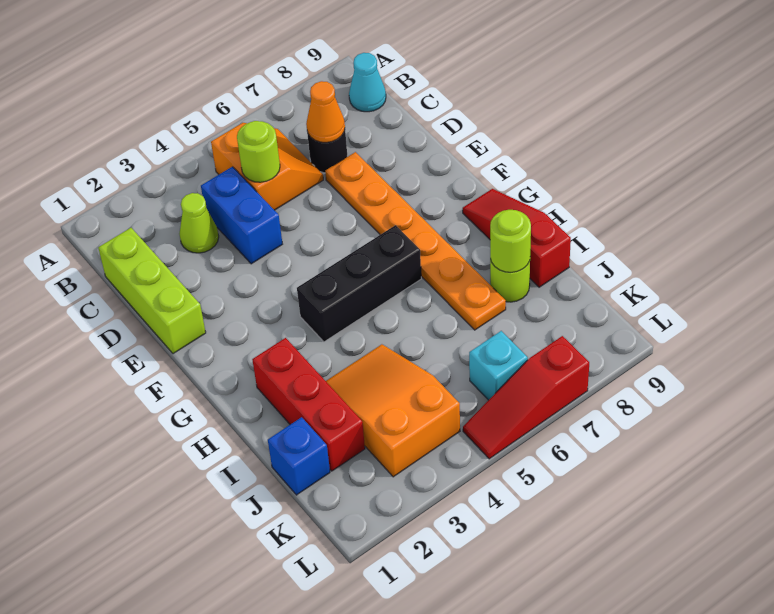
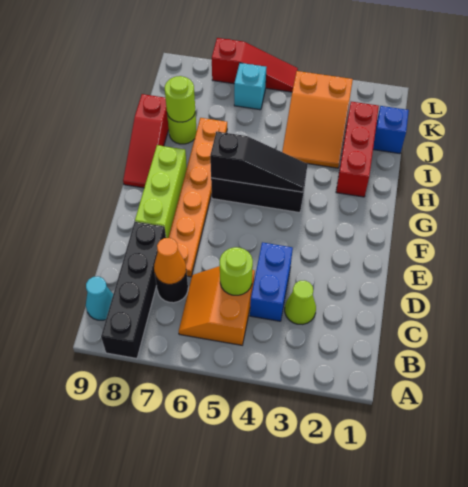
none -> black 1x4 brick [101,222,166,359]
lime 1x3 brick [98,228,206,354] -> lime 1x3 brick moved to [135,145,187,238]
none -> black 1x3 slope [210,132,308,192]

